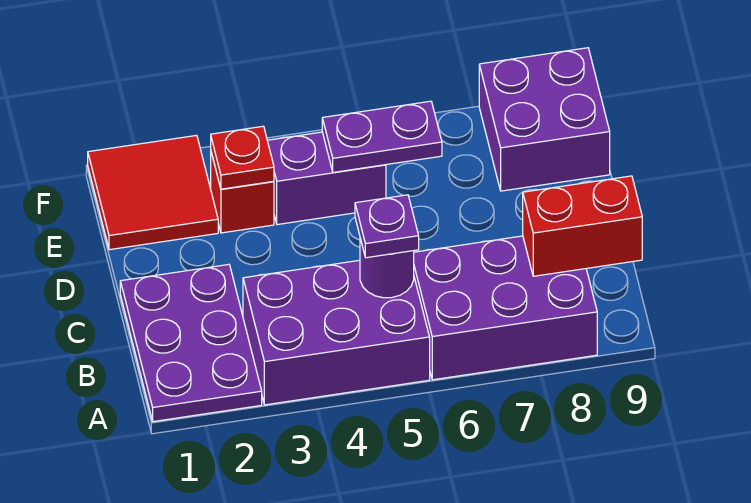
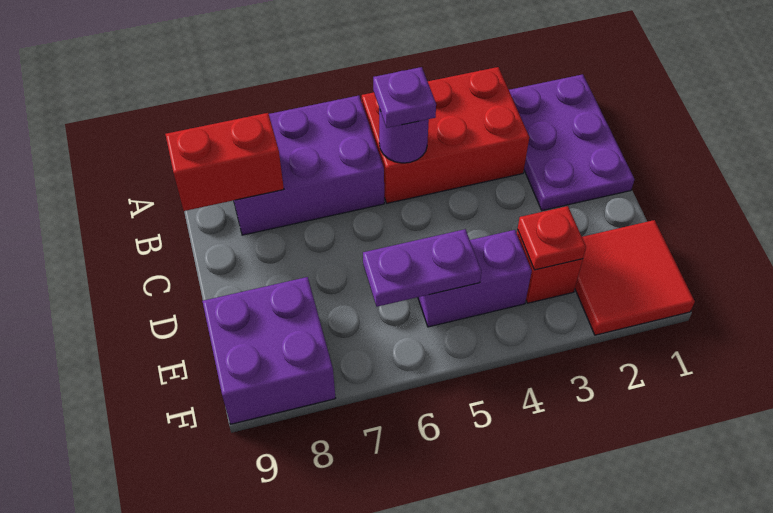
purple 2x3 brick [243,260,430,405] -> red 2x3 brick [362,67,529,203]

